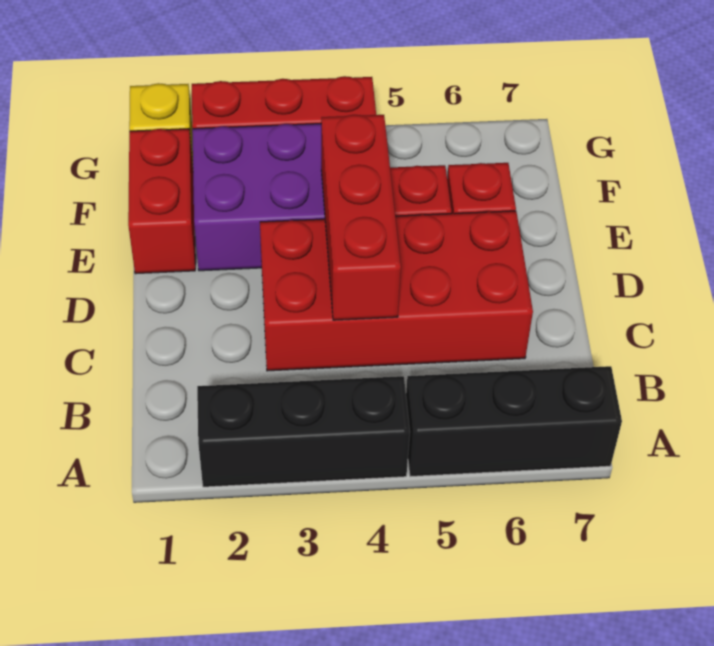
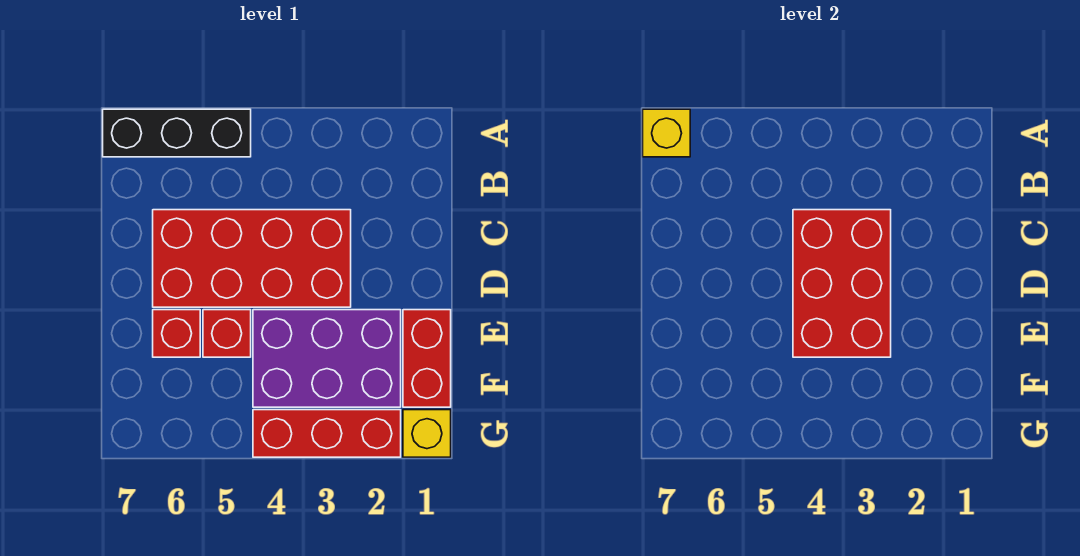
black 1x3 brick [197,376,410,487] -> none
none -> yellow 1x1 brick [643,109,690,157]
red 1x3 brick [321,115,401,320] -> red 2x3 brick [793,210,891,357]

